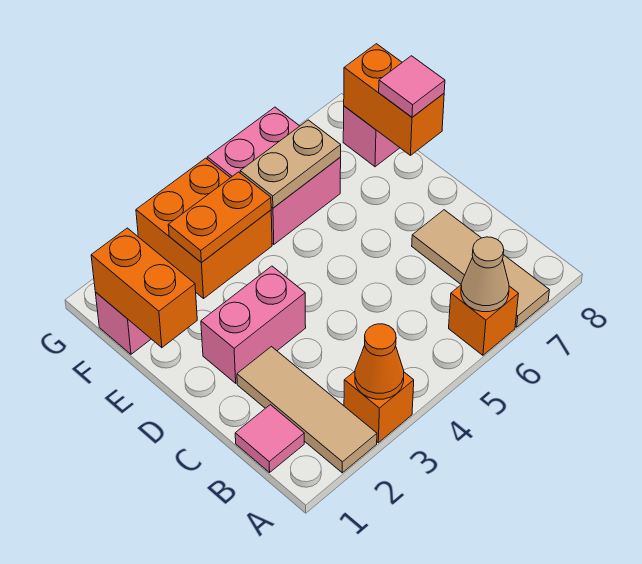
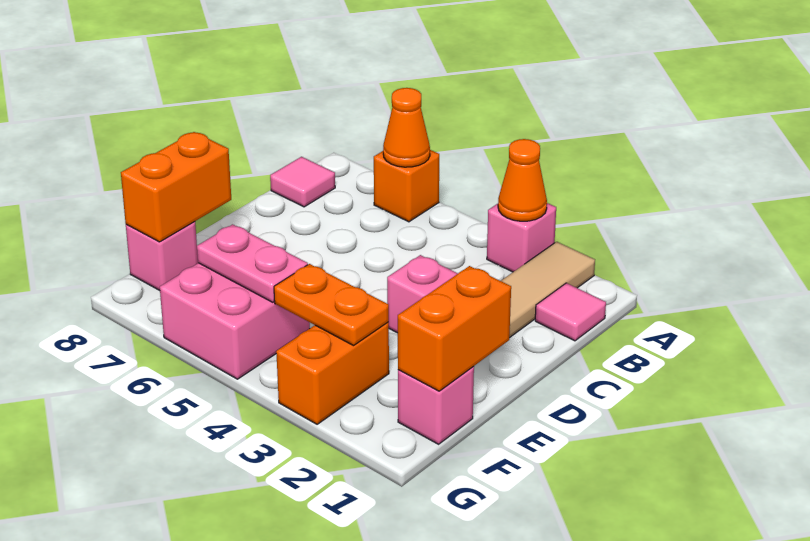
orange 1x1 brick [344,371,414,443] -> pink 1x1 brick [487,203,556,272]
tan 1x1 cone [461,237,509,312] -> orange 1x1 cone [383,88,430,167]
tan 1x3 tile [412,210,549,327] -> none
pink 1x1 tile [379,56,445,117] -> pink 1x1 tile moved to [270,157,335,207]
orange 2x2 brick [136,158,272,298] -> orange 1x2 brick [276,322,389,424]
tan 1x2 plate [240,120,341,208] -> pink 1x2 plate [197,224,308,302]

